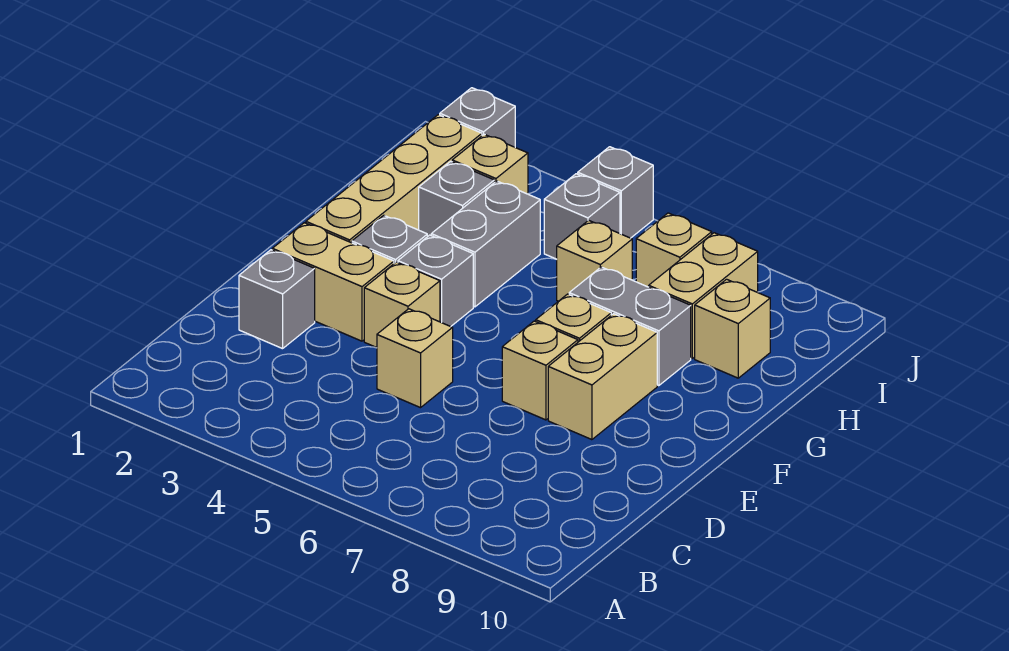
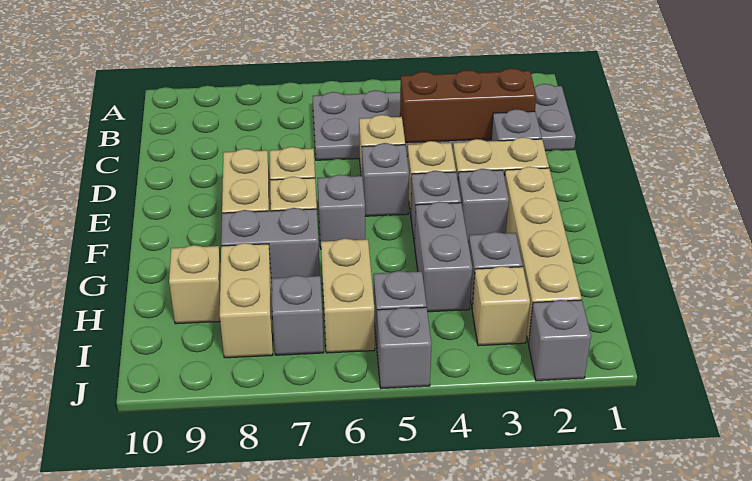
none -> grey 2x6 plate [313,84,576,160]
none -> brown 1x3 brick [400,68,536,143]
none -> grey 1x1 brick [362,143,409,216]
none -> grey 1x1 brick [318,175,365,247]
tan 1x1 brick [556,220,632,301] -> tan 1x2 brick [321,239,375,353]
tan 1x1 brick [636,213,712,287] -> grey 1x1 brick [272,276,324,355]

